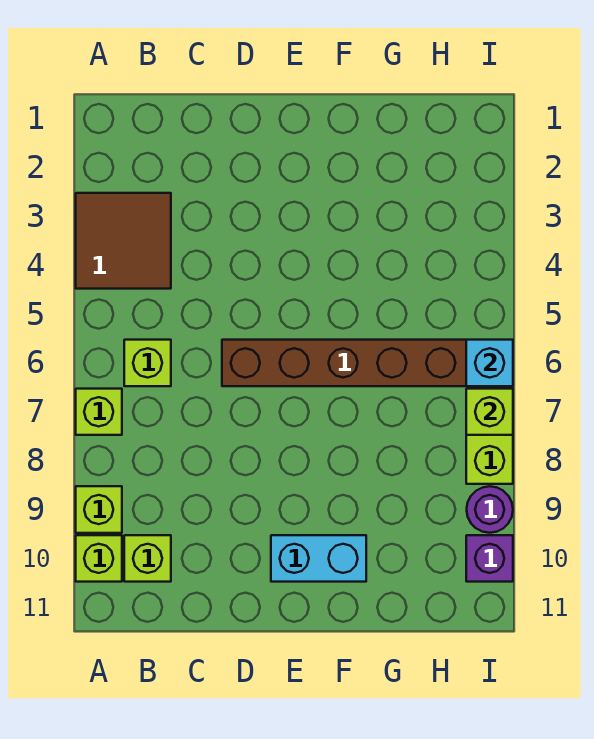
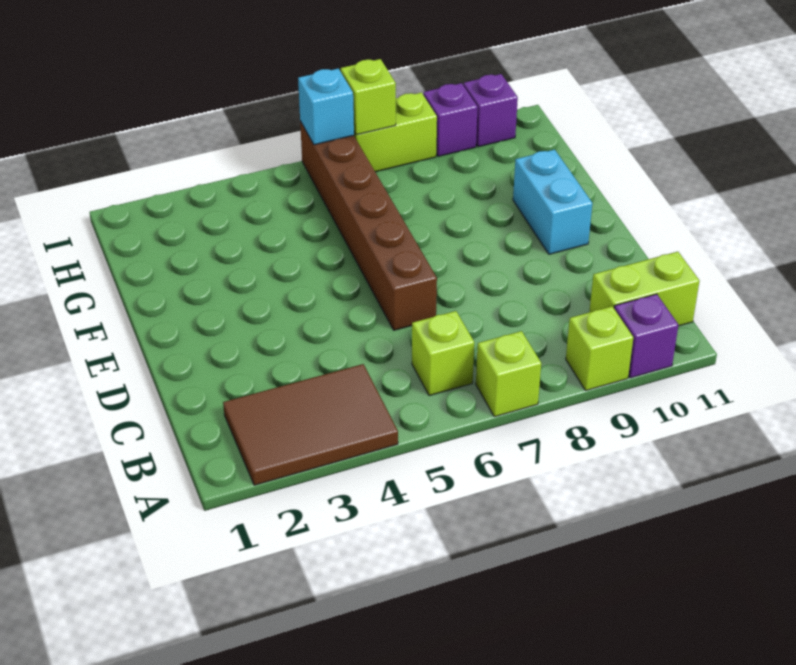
brown 2x2 tile [76,193,171,289] -> brown 2x3 tile [223,364,398,485]
lime 1x1 brick [76,535,122,582] -> purple 1x1 brick [614,294,678,378]
lime 1x1 brick [124,535,171,582] -> lime 1x2 brick [589,252,699,326]
purple 1x1 round brick [467,486,513,533] -> purple 1x1 brick [423,83,478,156]

